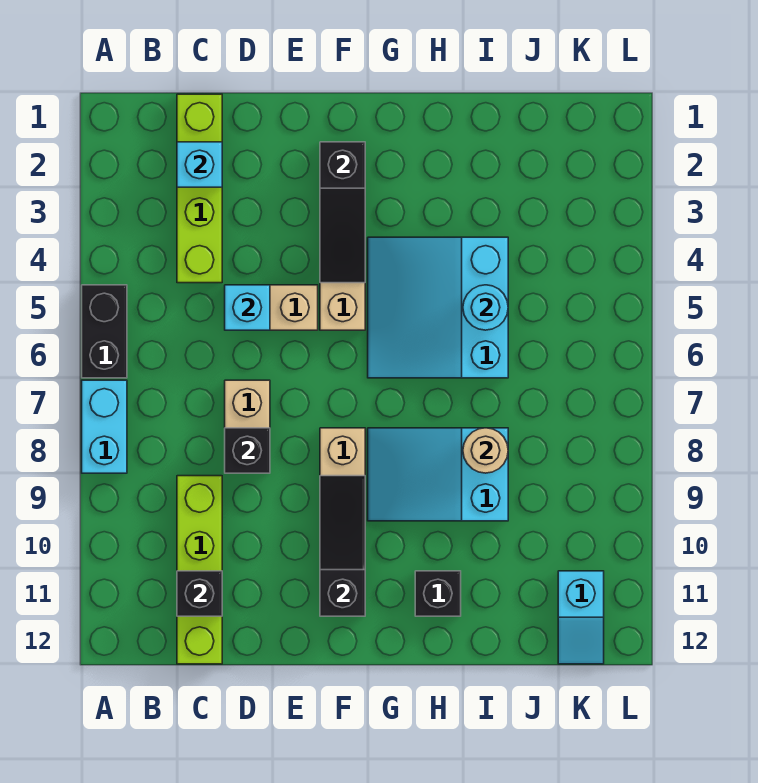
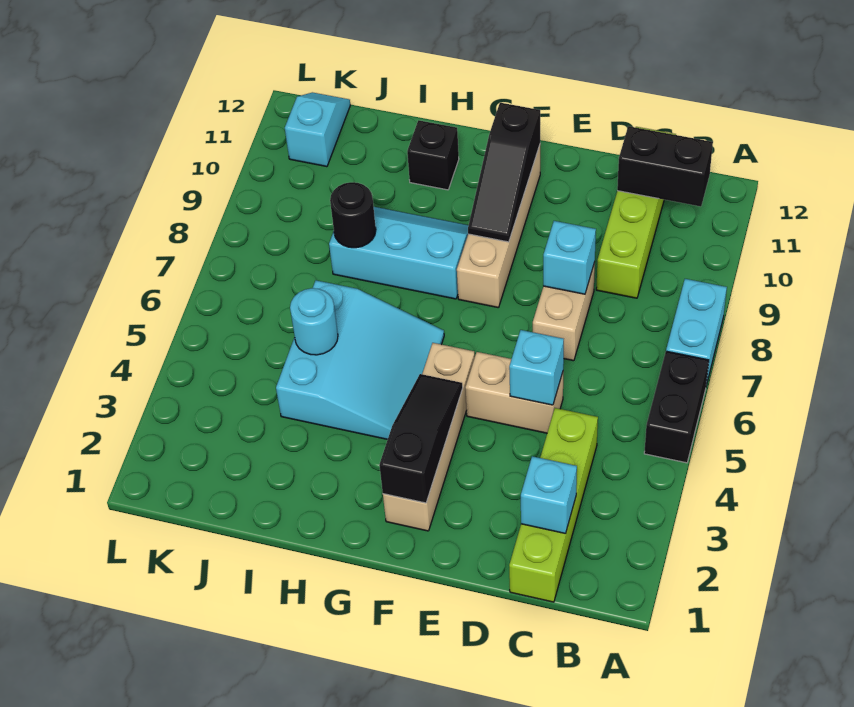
black 1x1 brick [177,571,222,616] -> black 1x2 brick [617,126,713,207]
black 1x1 brick [225,428,270,473] -> cyan 1x1 brick [543,221,596,294]
cyan 2x3 slope [368,428,508,521] -> cyan 2x3 slope turned to [329,207,468,299]
tan 1x1 round brick [463,428,508,473] -> black 1x1 round brick [330,182,376,248]

